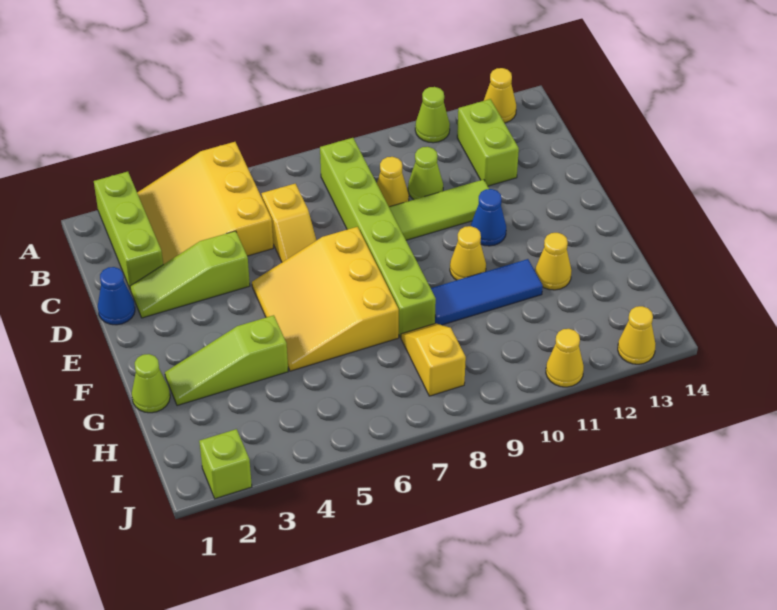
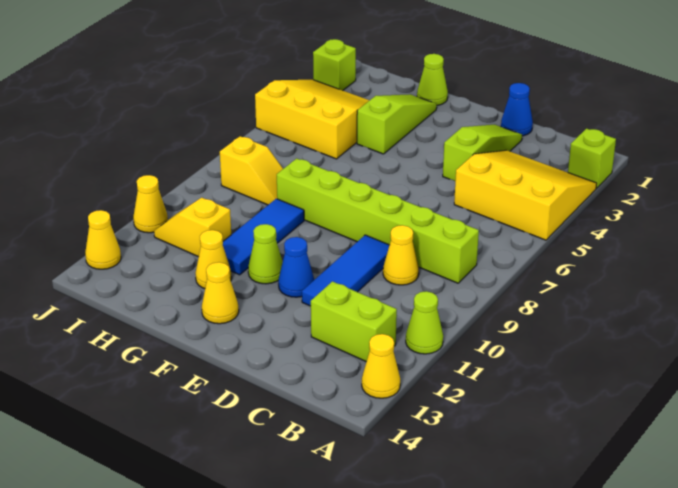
lime 1x3 brick [94,172,163,290] -> lime 1x1 brick [568,129,616,188]
yellow 1x2 slope [261,184,316,262] -> yellow 1x2 slope moved to [154,198,231,257]
lime 1x1 cone [408,147,443,199] -> lime 1x1 cone moved to [248,224,283,284]
lime 1x3 tile [389,179,489,240] -> blue 1x3 tile [302,235,389,306]
yellow 3x3 slope [252,227,399,371] -> yellow 3x3 slope moved to [255,80,370,159]
yellow 1x1 cone [450,226,486,280] -> yellow 1x1 cone moved to [202,262,239,324]

